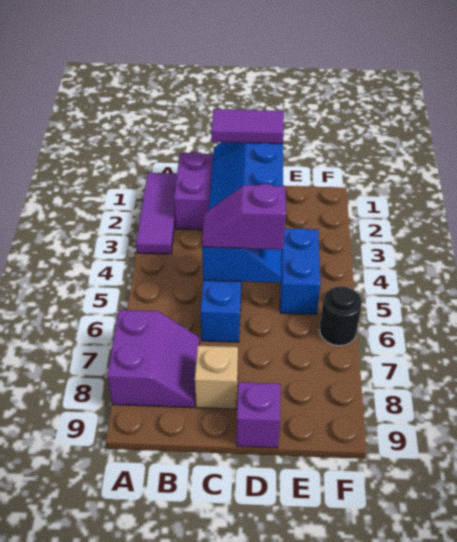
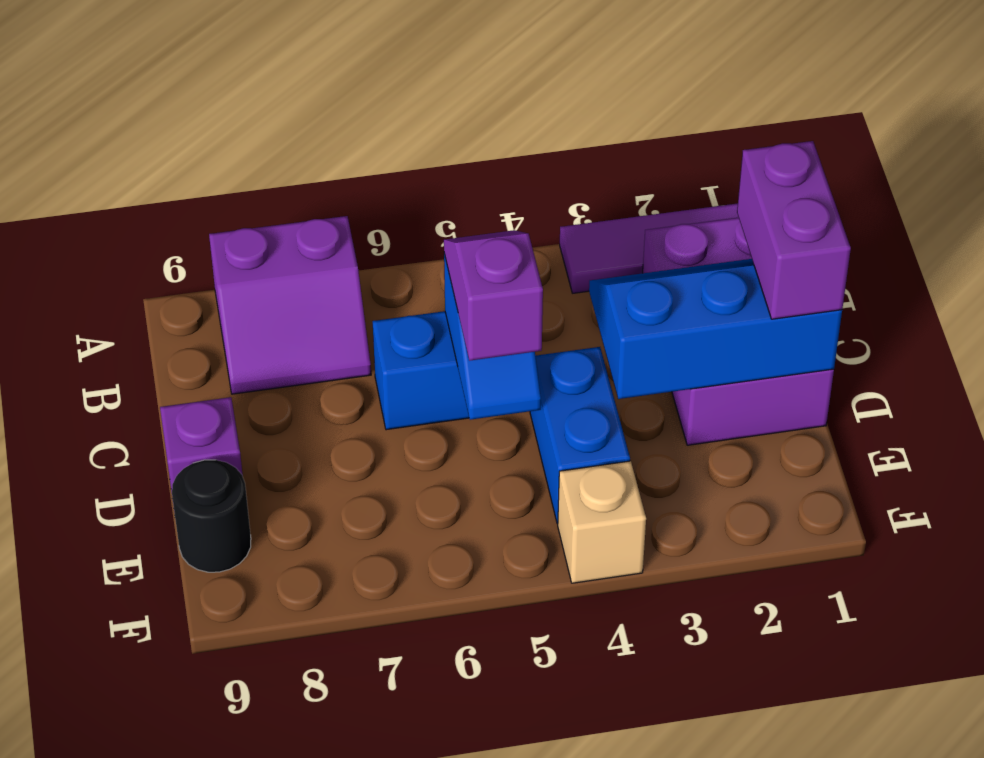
purple 1x2 tile [211,109,284,144] -> purple 1x2 brick [737,141,851,319]
tan 1x1 brick [195,346,238,409] -> tan 1x1 brick moved to [558,461,646,583]
blue 1x2 brick [280,228,321,314] -> blue 1x2 brick turned to [530,347,630,524]
black 1x1 round brick [319,286,362,346] -> black 1x1 round brick moved to [172,460,251,572]

